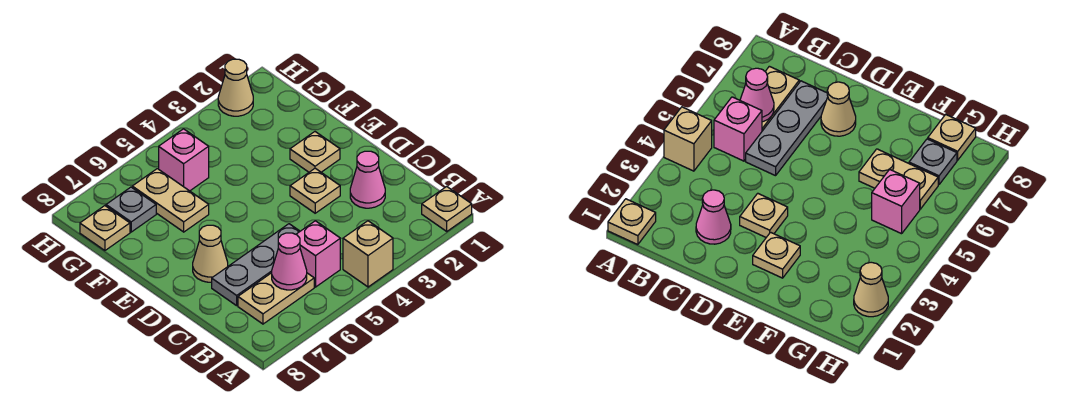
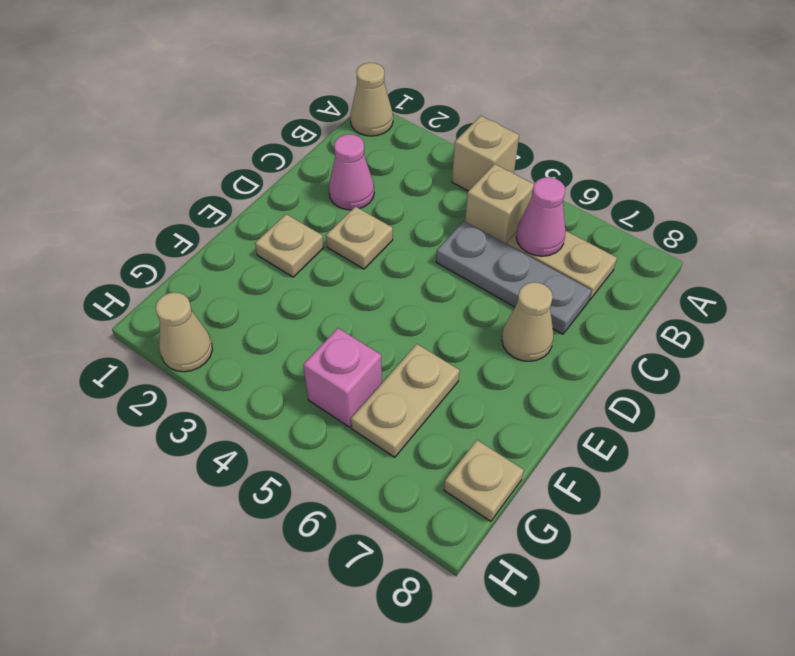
tan 1x1 plate [422,186,472,231] -> tan 1x1 cone [350,63,393,136]
pink 1x1 brick [296,221,340,287] -> tan 1x1 brick [465,164,534,244]
grey 1x1 plate [106,187,156,232] -> none

